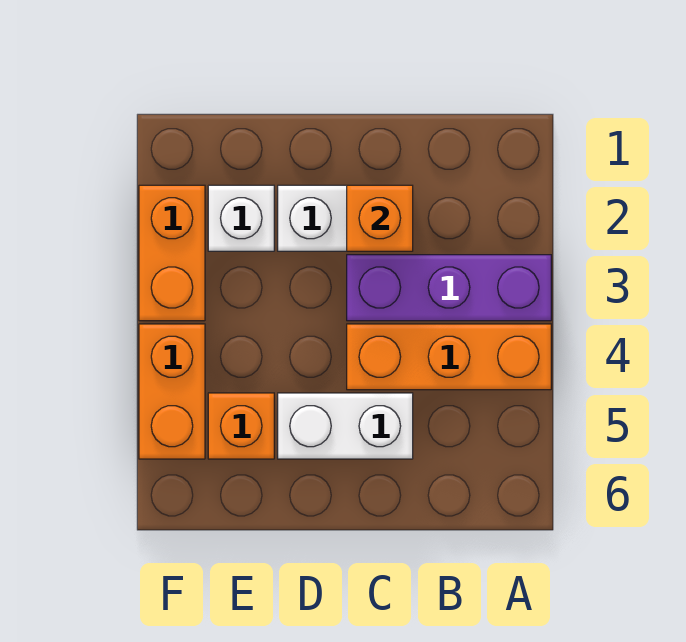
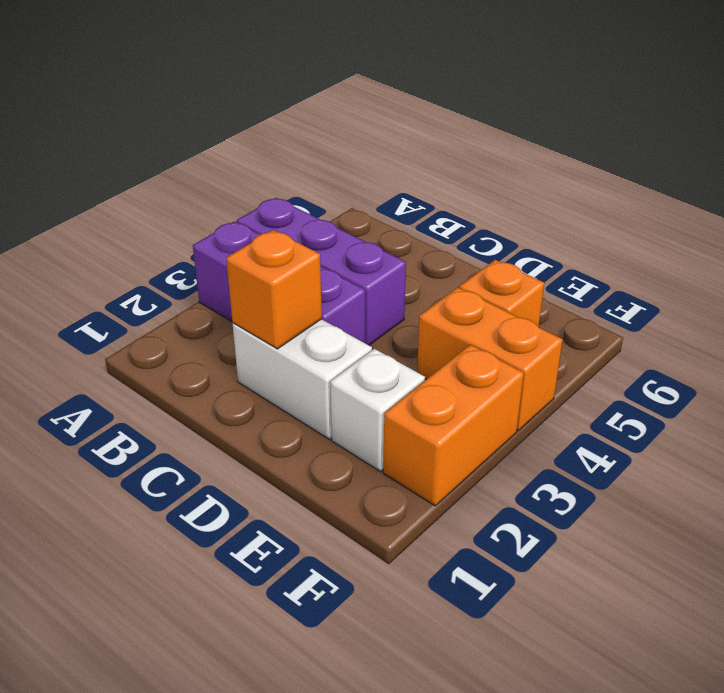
orange 1x3 brick [347,324,551,390] -> purple 1x3 brick [237,198,406,345]
white 1x2 brick [278,393,413,459] -> none
orange 1x2 brick [139,324,205,459] -> orange 1x2 brick turned to [417,287,563,431]

